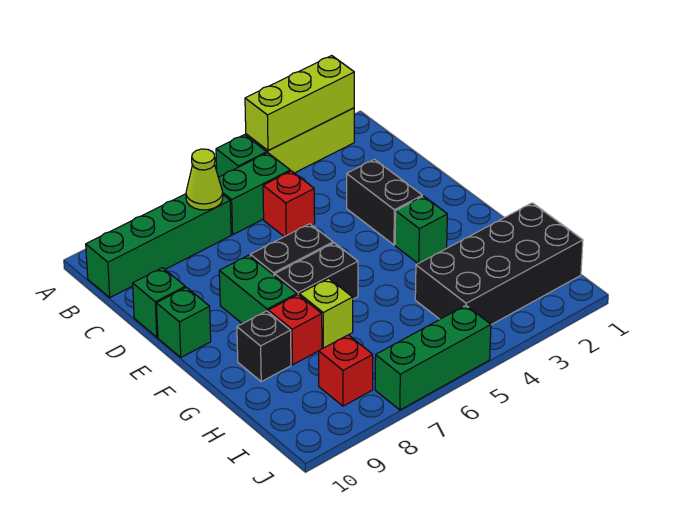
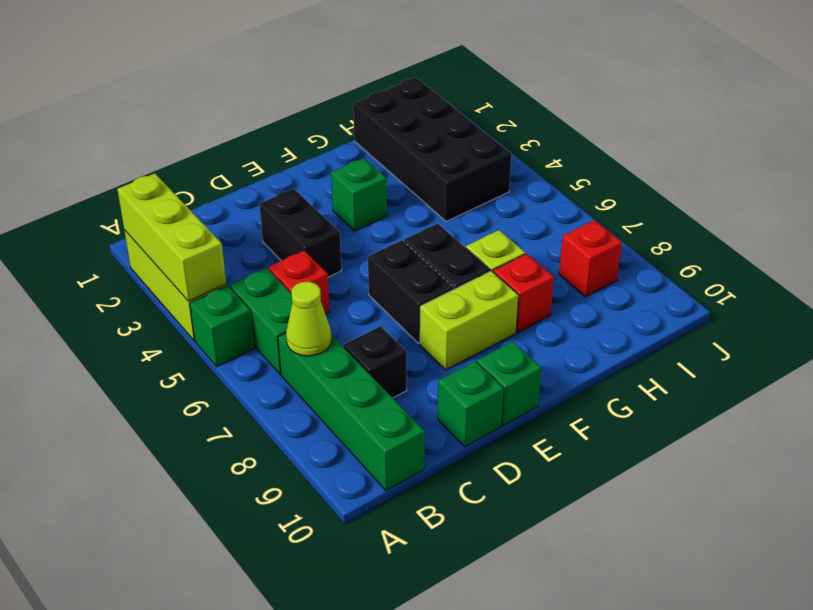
black 1x2 brick [347,159,422,245] -> black 1x2 brick turned to [259,189,342,277]
green 1x2 brick [219,255,297,324] -> lime 1x2 brick [420,271,518,370]
black 1x1 brick [237,311,291,382] -> black 1x1 brick moved to [344,326,407,398]
green 1x3 brick [375,305,491,410] -> none

